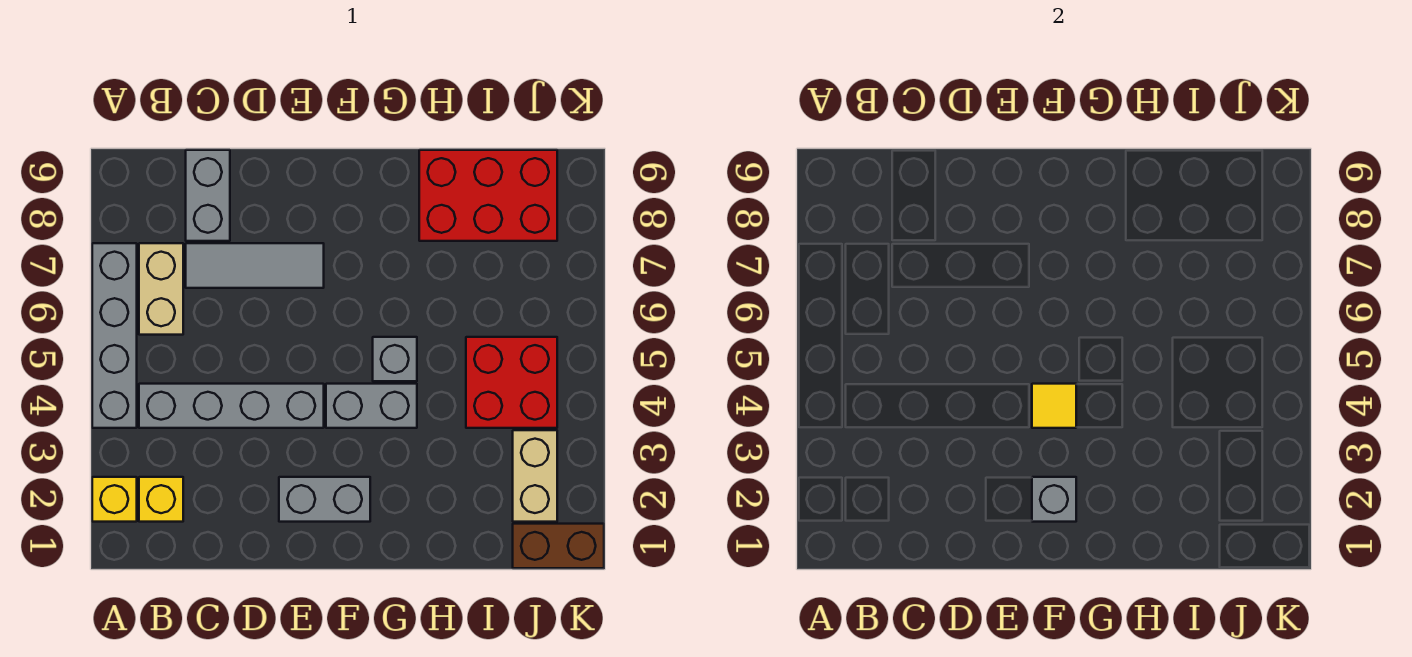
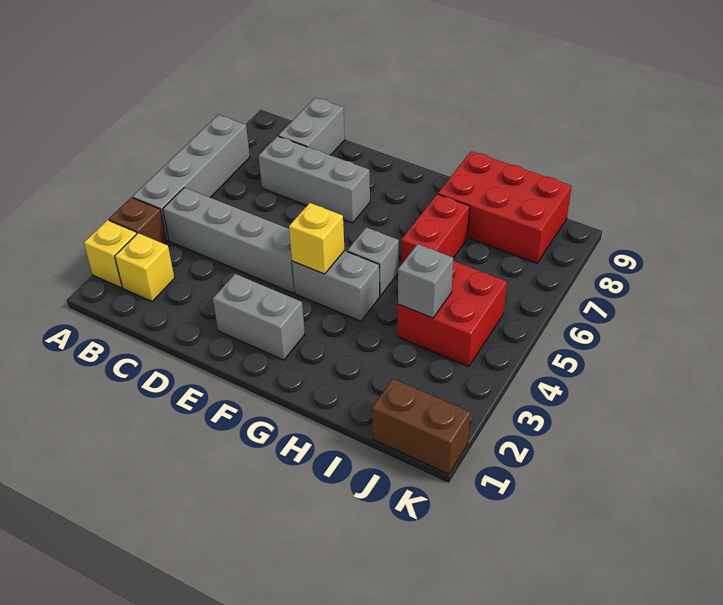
none -> brown 1x1 brick [109,197,167,244]
tan 1x2 brick [139,243,183,335] -> none
grey 1x3 tile [186,243,324,288] -> grey 1x3 brick [258,136,370,223]
grey 1x1 brick [1032,477,1076,522] -> grey 1x1 brick moved to [398,244,453,318]
yellow 1x1 tile [1032,384,1076,428] -> yellow 1x1 brick [289,203,344,274]
none -> red 1x2 brick [401,194,470,264]
tan 1x2 brick [513,430,557,522] -> none

